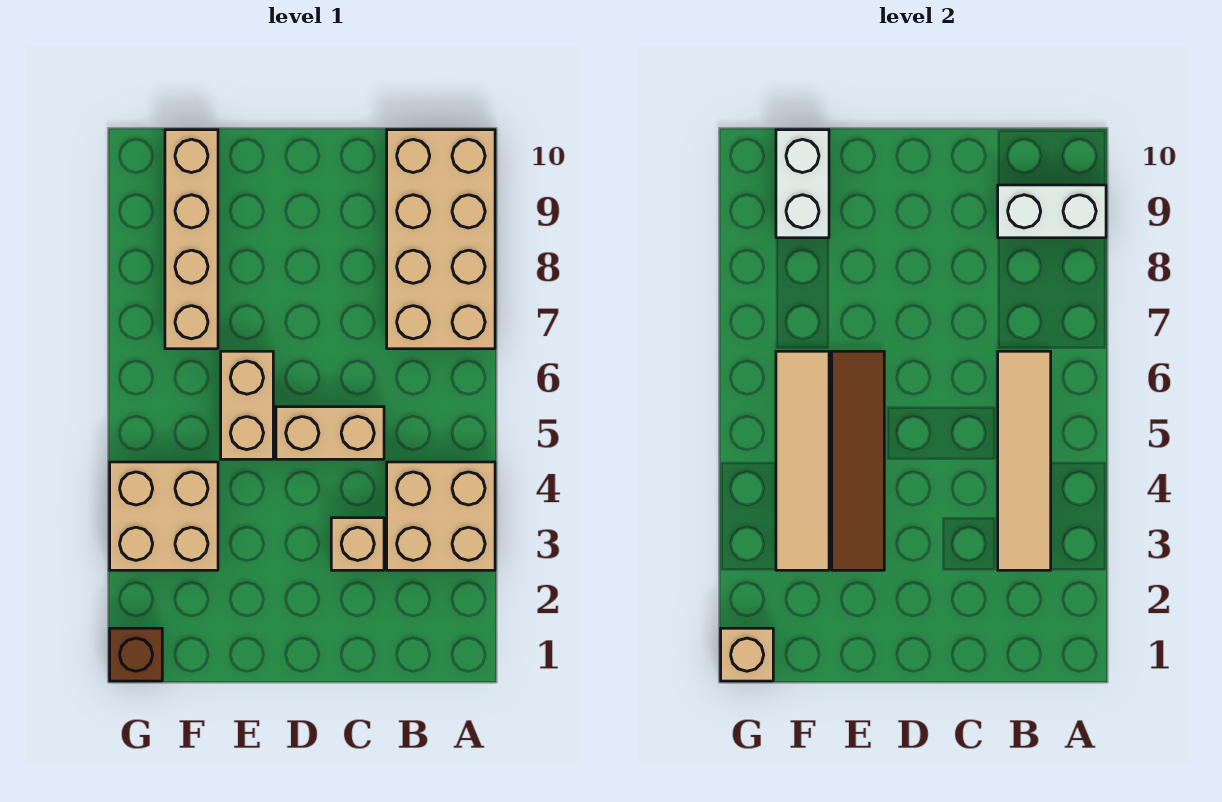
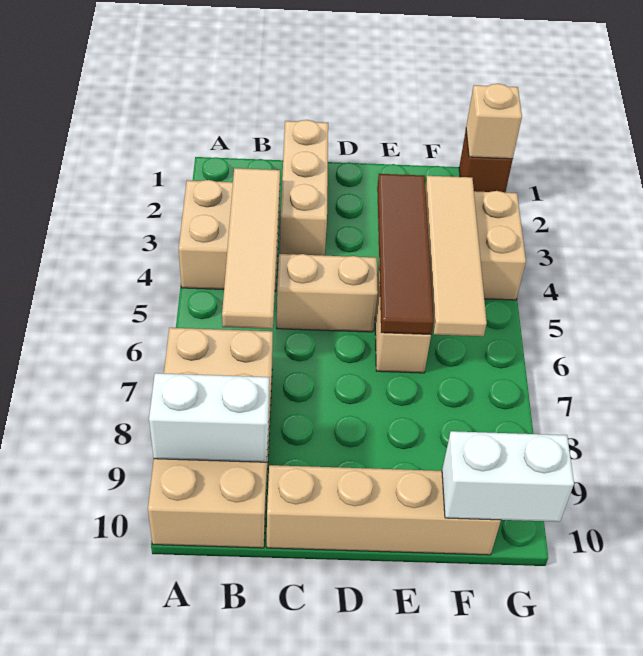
tan 1x1 brick [331,518,384,570] -> tan 1x3 brick [280,120,328,256]
tan 1x4 brick [165,130,218,349] -> tan 1x4 brick turned to [267,465,501,555]
white 1x2 brick [776,130,829,238] -> white 1x2 brick turned to [442,431,574,522]

